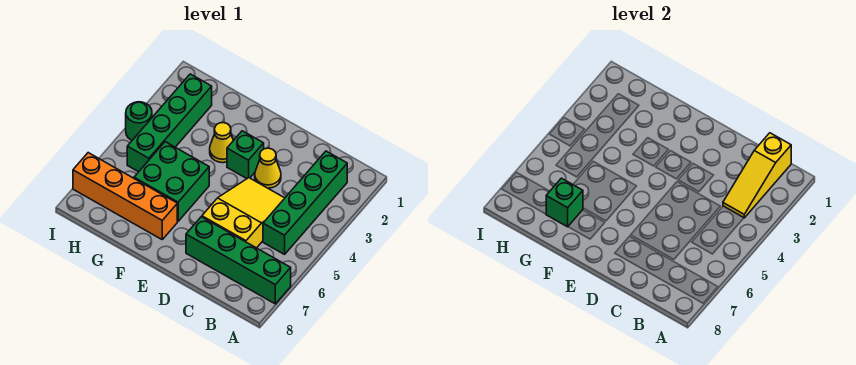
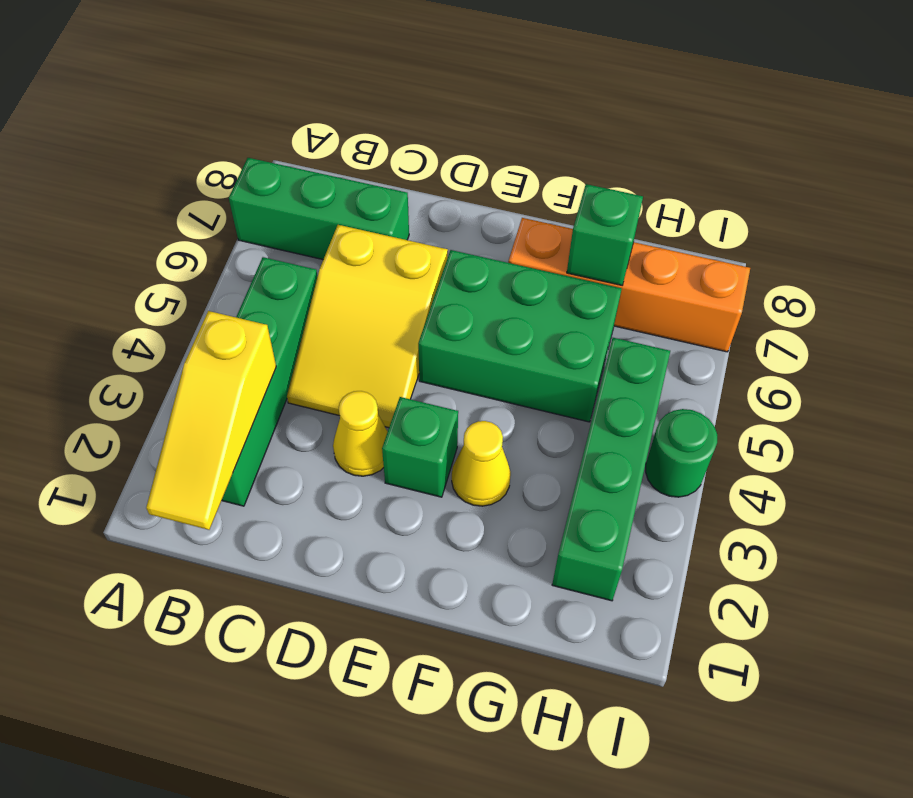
green 1x4 brick [186,217,291,304] -> green 1x3 brick [229,158,409,259]
yellow 1x3 slope [723,133,791,218] -> yellow 1x3 slope turned to [146,311,276,530]
green 2x2 brick [134,142,209,221] -> green 2x3 brick [418,250,622,422]

